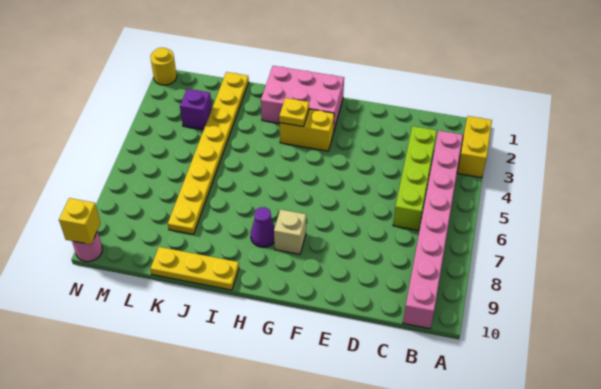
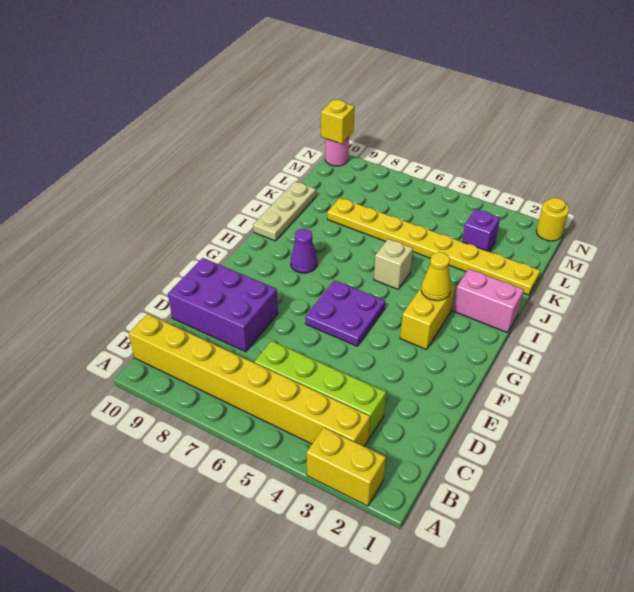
pink 1x8 brick [403,131,463,329] -> yellow 1x8 brick [129,314,370,446]
none -> purple 2x3 brick [168,258,278,352]
none -> purple 2x2 plate [305,280,385,346]
pink 2x3 brick [261,66,344,130] -> pink 1x2 brick [453,269,524,333]
tan 1x1 brick [274,210,306,254] -> tan 1x1 brick moved to [374,239,413,289]
yellow 1x1 plate [279,98,309,127] -> yellow 1x1 cone [421,252,451,301]
yellow 1x3 plate [151,247,239,290] -> tan 1x3 plate [253,181,316,241]

